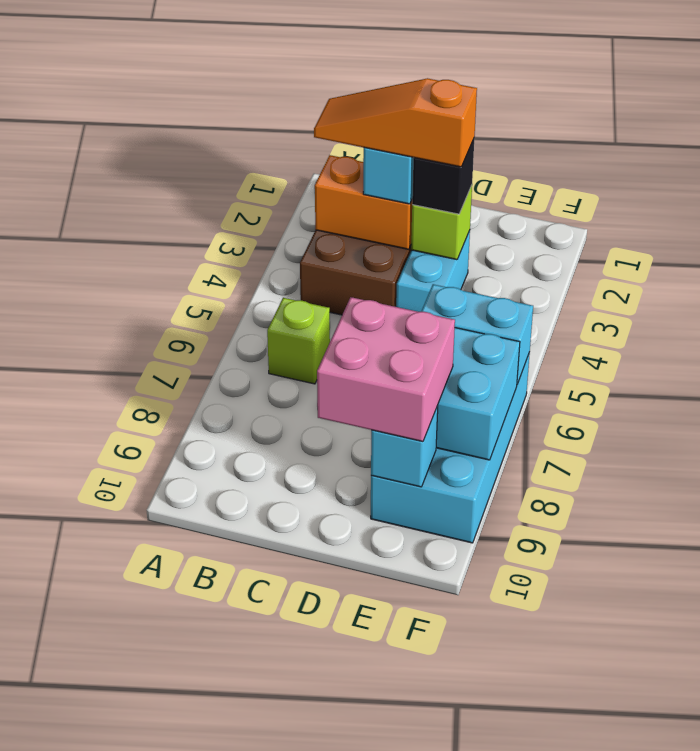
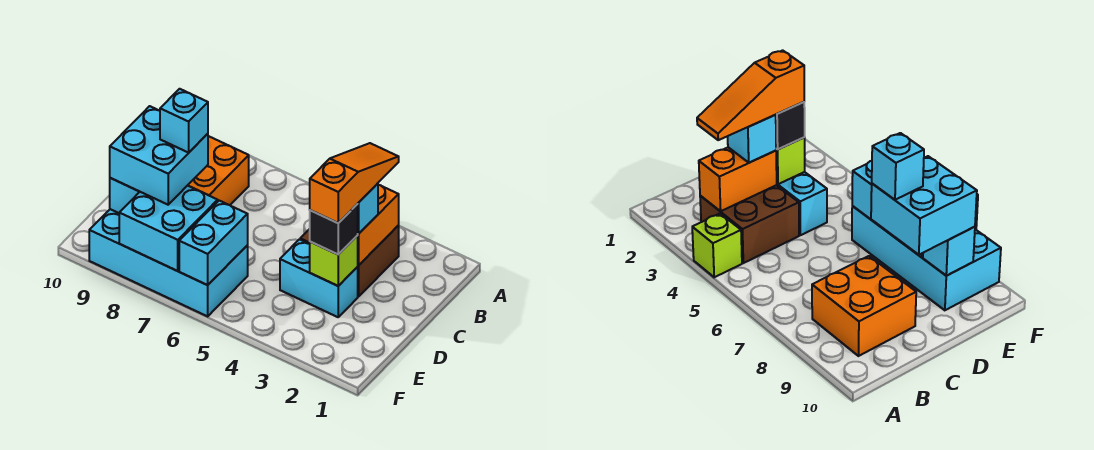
lime 1x1 brick [267,298,330,384] -> lime 1x1 brick moved to [692,214,742,277]
none -> orange 2x2 brick [188,136,249,205]
pink 2x2 brick [317,297,455,442] -> cyan 2x2 brick [110,106,208,205]
none -> cyan 1x1 brick [160,89,208,153]

